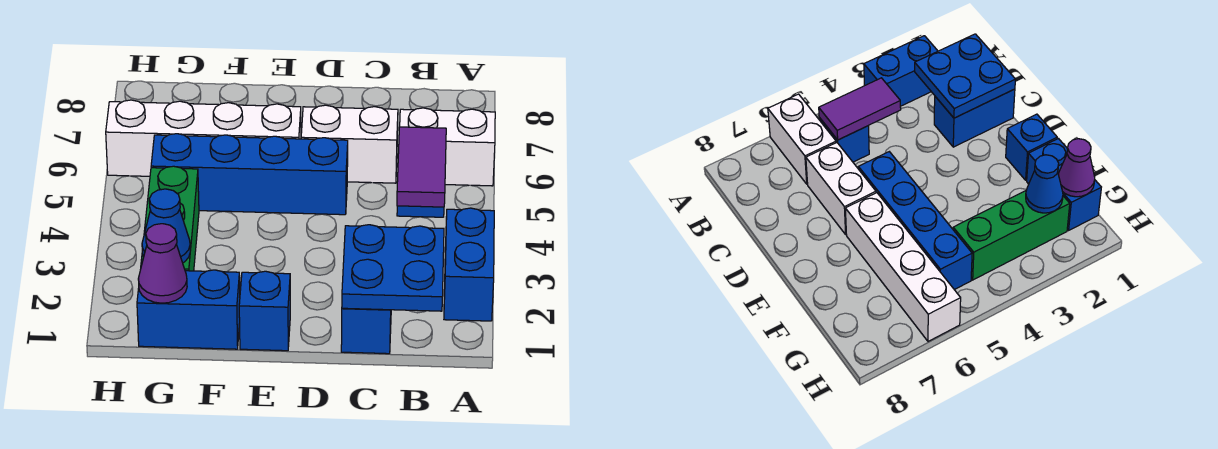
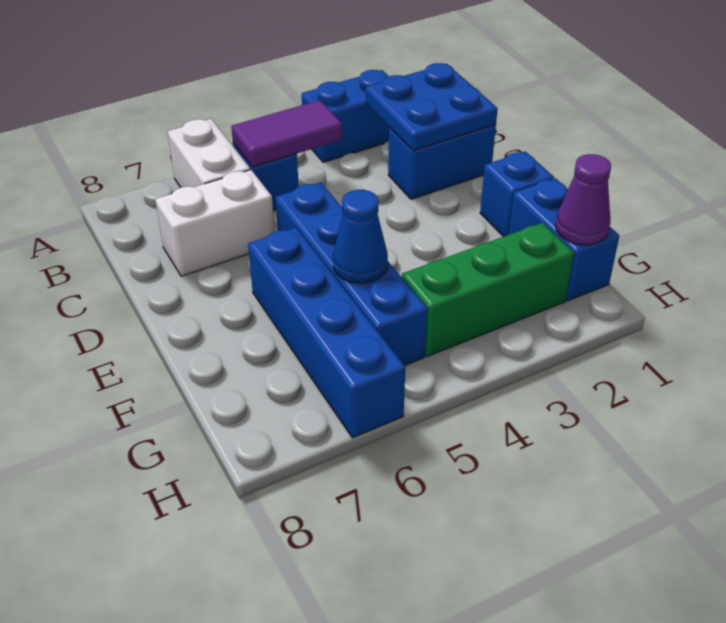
white 1x2 brick [301,105,398,183] -> white 1x2 brick turned to [155,170,275,276]
white 1x4 brick [106,100,301,176] -> blue 1x4 brick [248,227,405,438]
blue 1x1 cone [142,189,190,263] -> blue 1x1 cone moved to [333,190,388,283]

